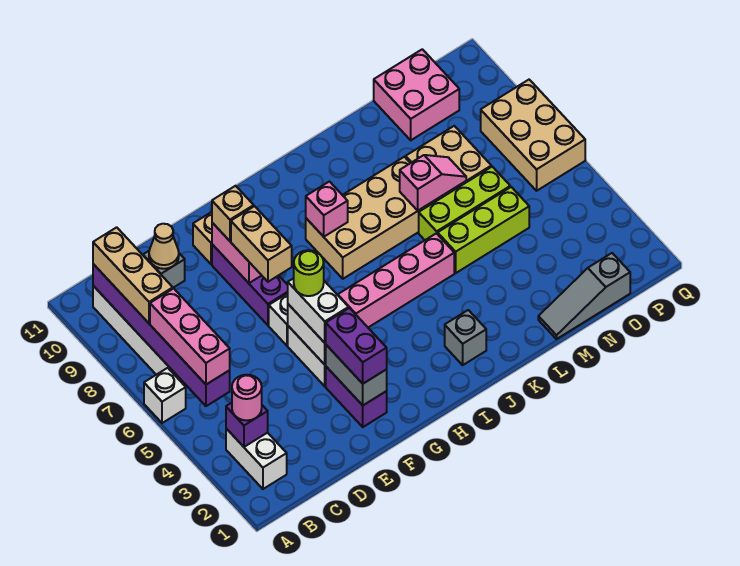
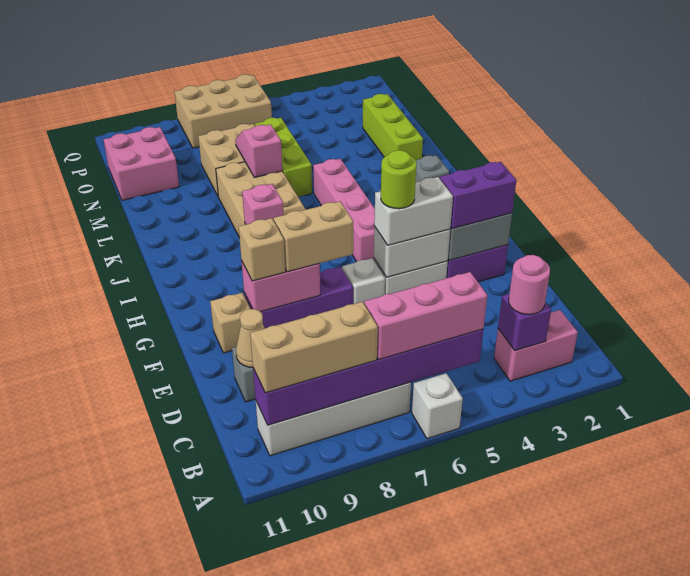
white 1x2 brick [226,429,287,489] -> pink 1x2 brick [494,310,578,381]
lime 1x3 brick [438,187,529,273] -> lime 1x3 brick moved to [363,94,423,160]
grey 1x3 slope [538,253,630,339] -> none

